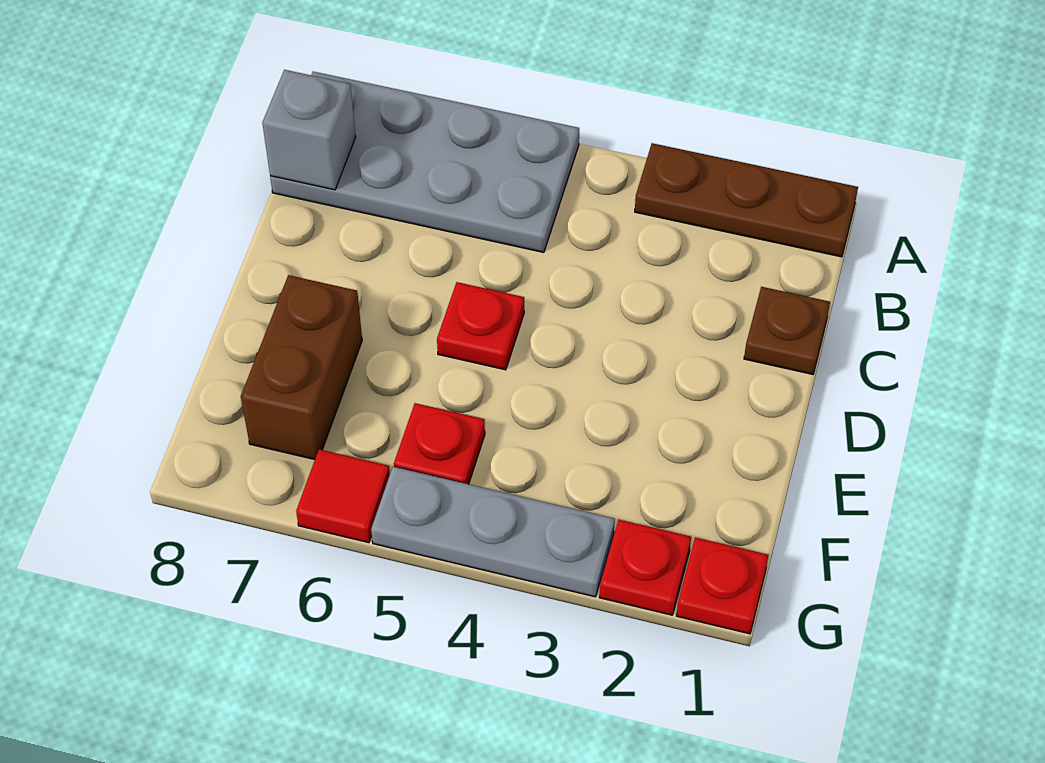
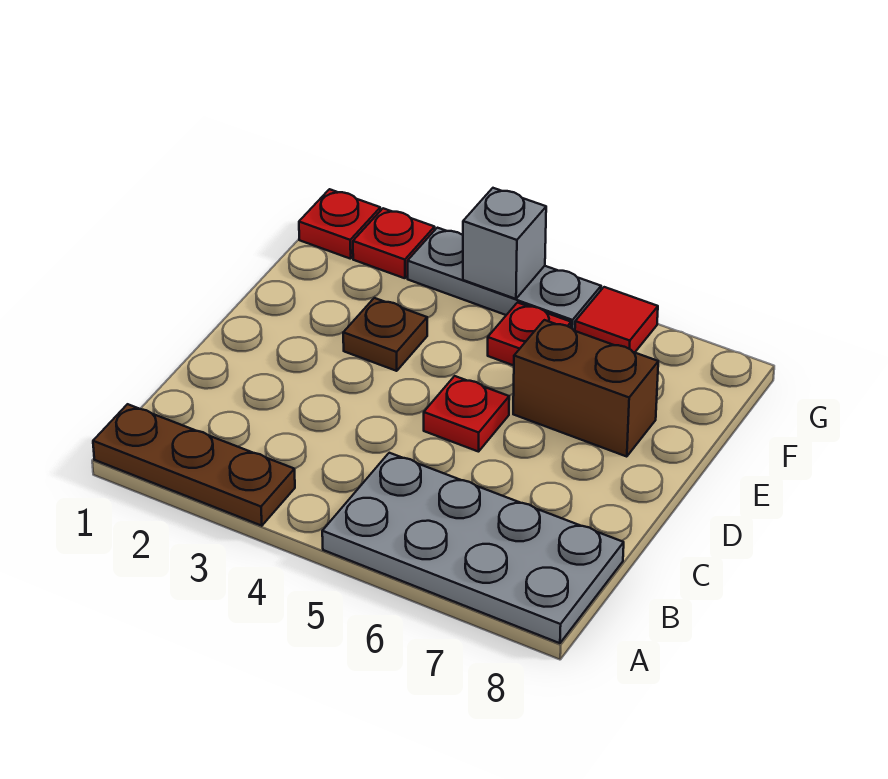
grey 1x1 brick [262,70,356,190] -> grey 1x1 brick moved to [463,188,546,299]
brown 1x1 plate [744,287,830,374] -> brown 1x1 plate moved to [343,298,427,371]
brown 1x2 brick [241,275,362,460] -> brown 1x2 brick turned to [513,320,658,457]

